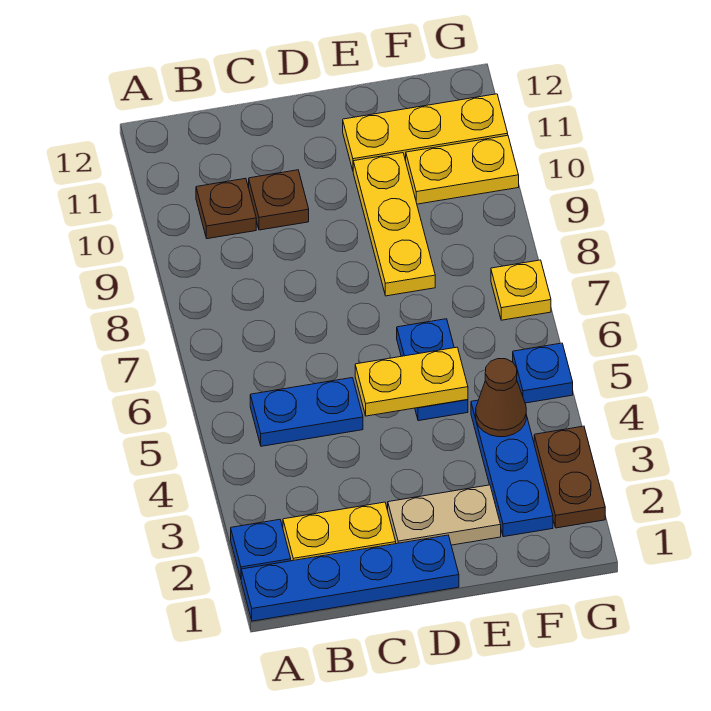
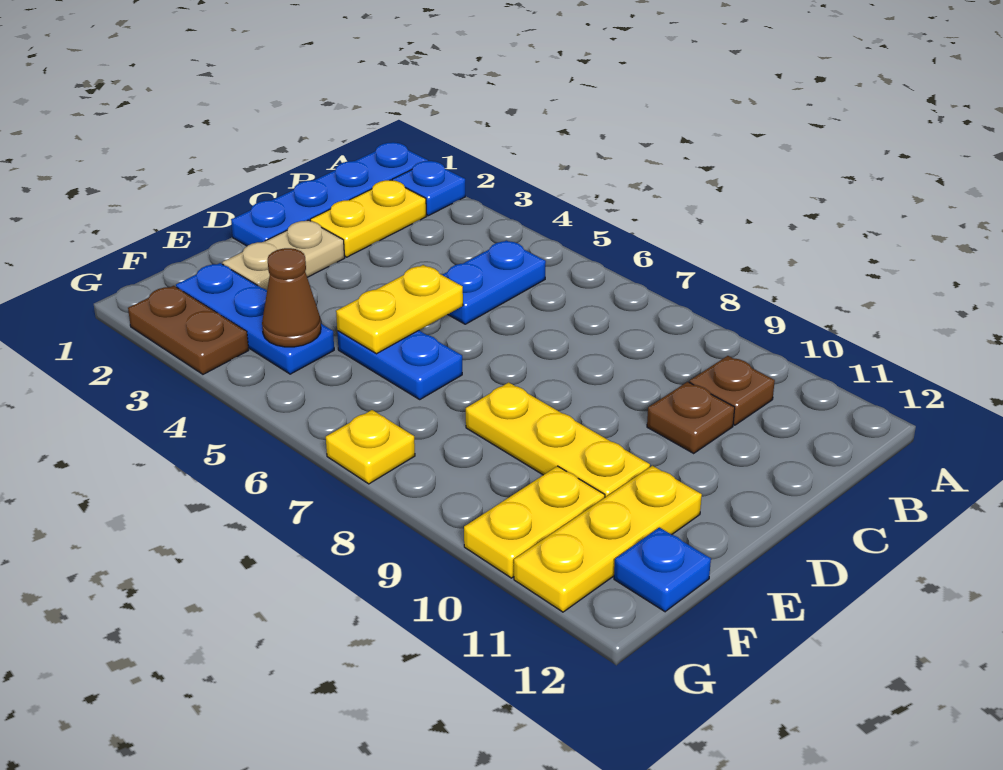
blue 1x1 plate [513,343,573,403] -> blue 1x1 plate moved to [614,527,711,612]

